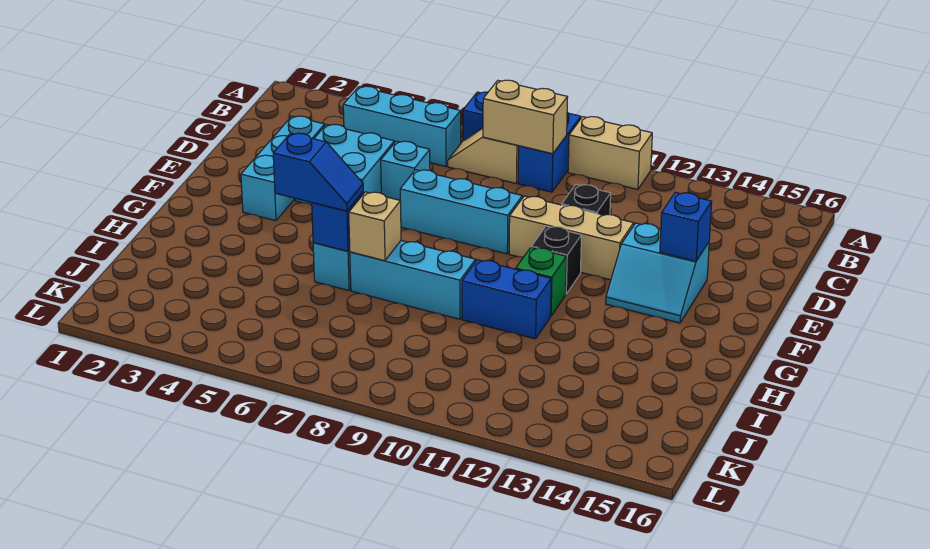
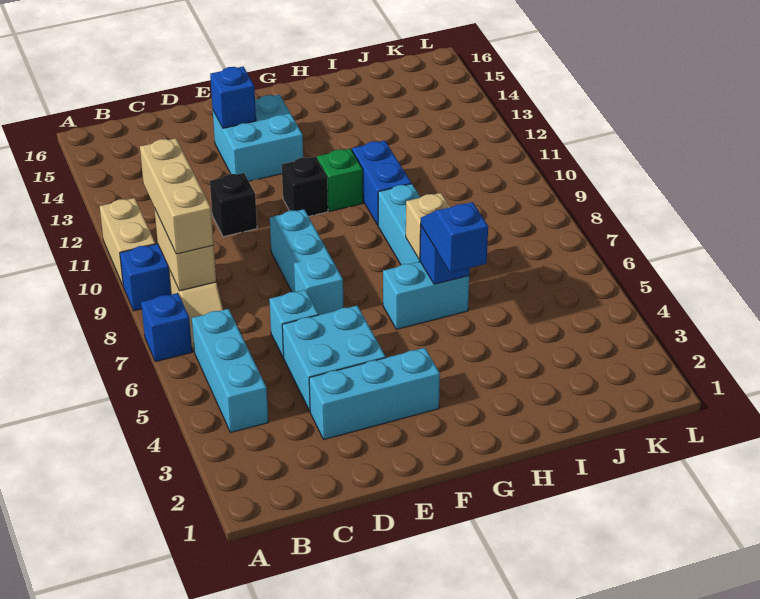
tan 1x3 brick [509,196,634,280] -> tan 1x3 brick moved to [140,138,214,254]
cyan 2x2 slope [606,223,709,323] -> cyan 2x2 brick [213,95,303,181]

